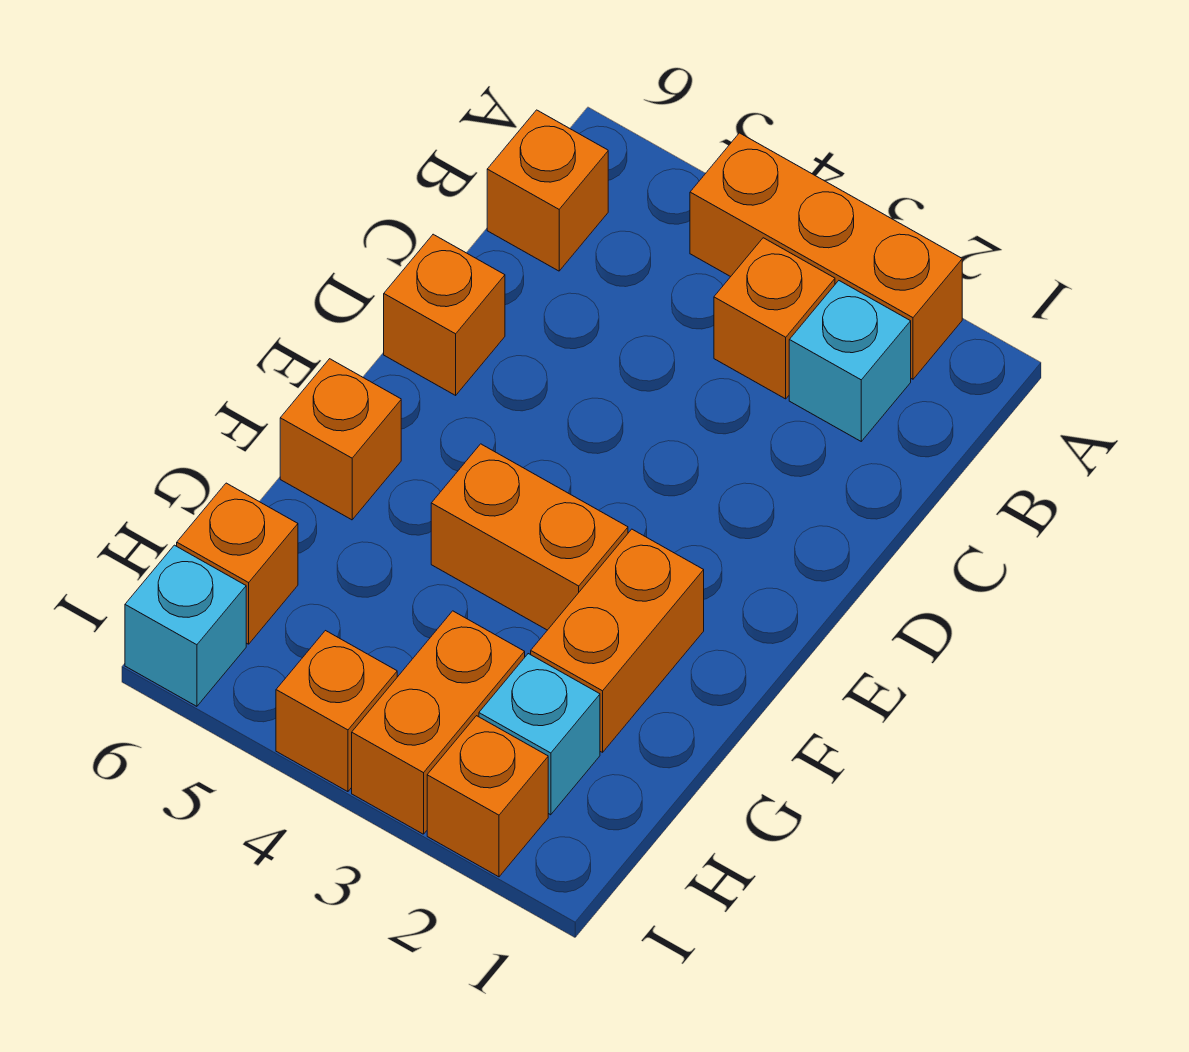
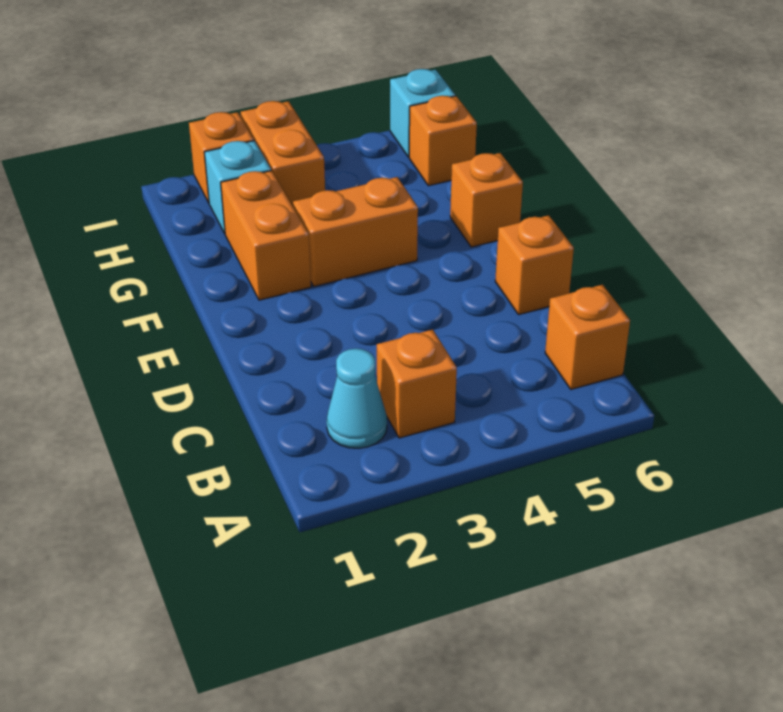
orange 1x3 brick [690,133,962,379] -> none
cyan 1x1 brick [789,281,911,441] -> cyan 1x1 cone [327,349,387,448]
orange 1x1 brick [276,631,397,792] -> none

